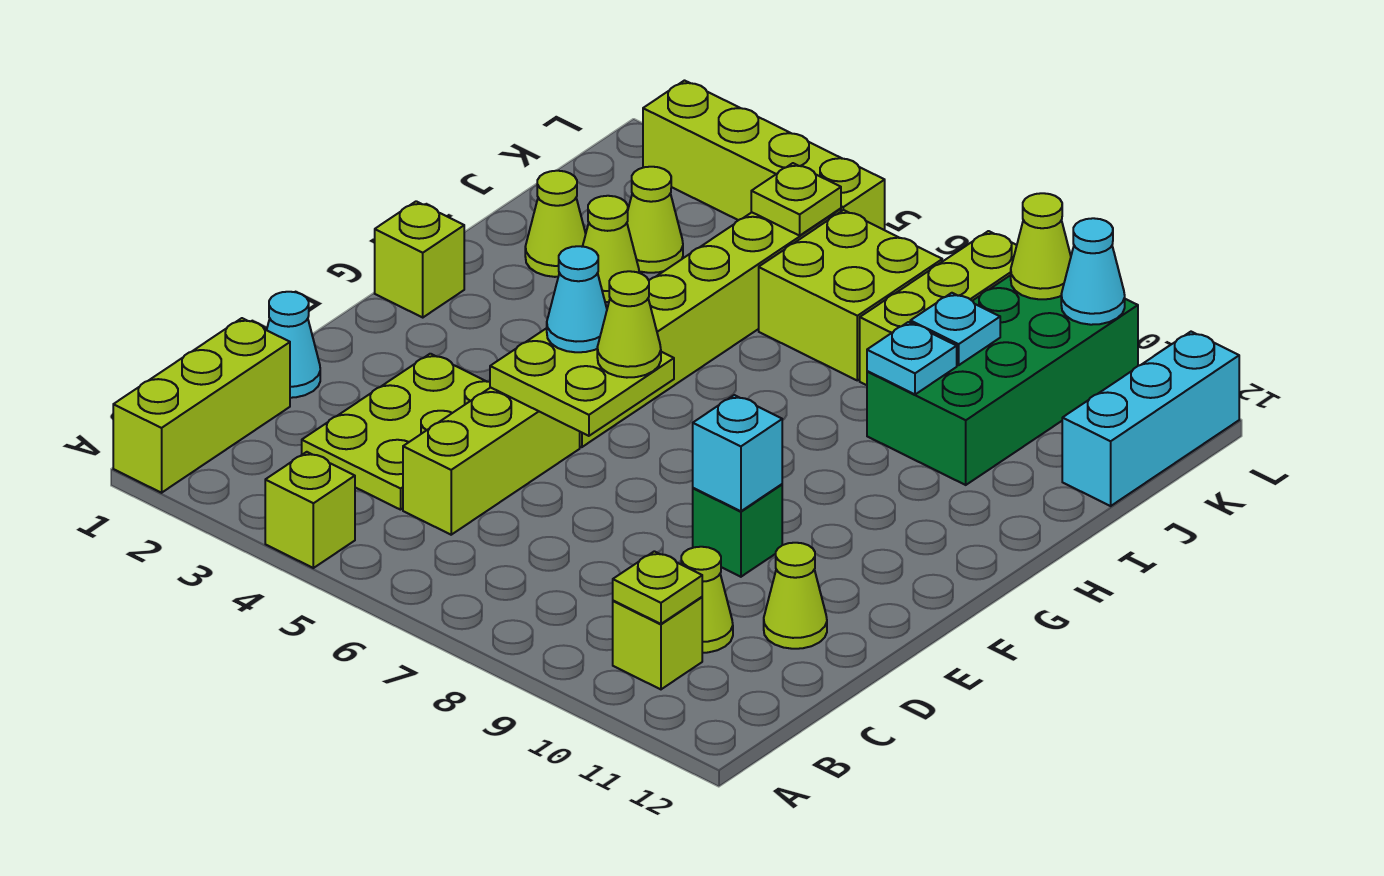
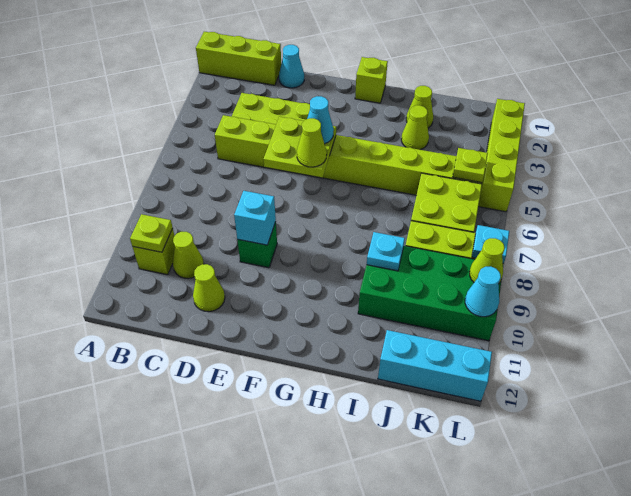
lime 1x1 brick [265,452,355,568] -> none
lime 1x1 cone [627,167,683,273] -> none
cyan 1x1 plate [910,293,1000,365] -> cyan 1x1 plate moved to [472,225,509,264]

